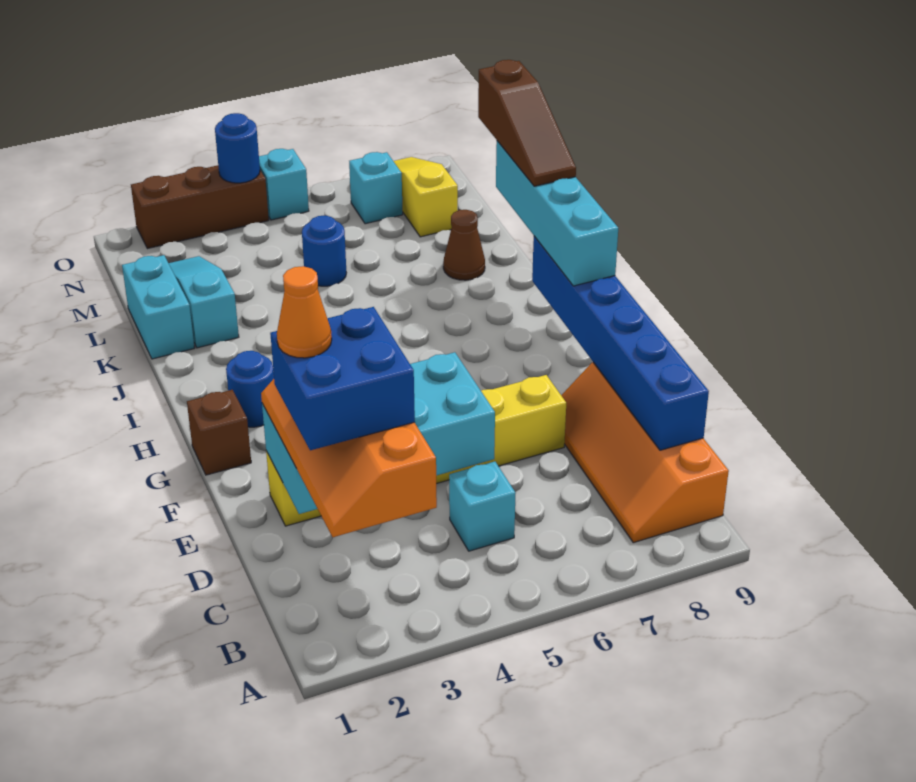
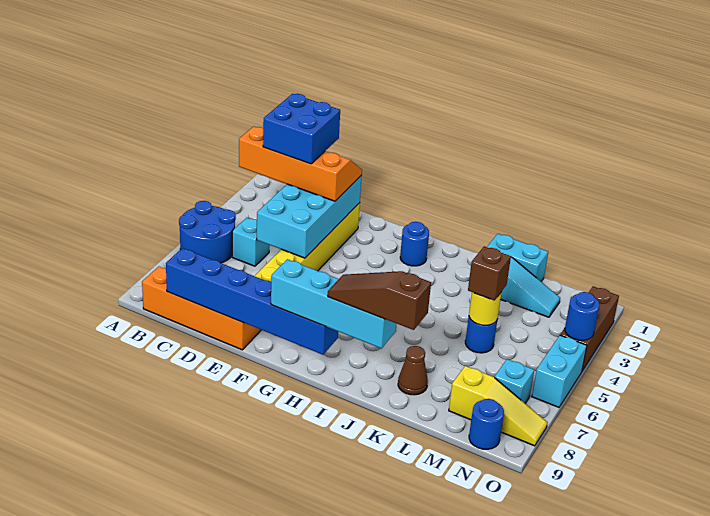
none -> blue 2x2 round brick [179,201,236,263]
orange 1x1 cone [277,266,332,358] -> none
brown 1x1 brick [187,390,251,475] -> brown 1x1 brick moved to [468,246,511,300]
none -> yellow 1x1 round brick [469,292,502,325]
none -> blue 1x1 round brick [469,399,504,449]
cyan 1x1 brick [259,149,309,220] -> cyan 1x2 brick [532,335,587,407]

